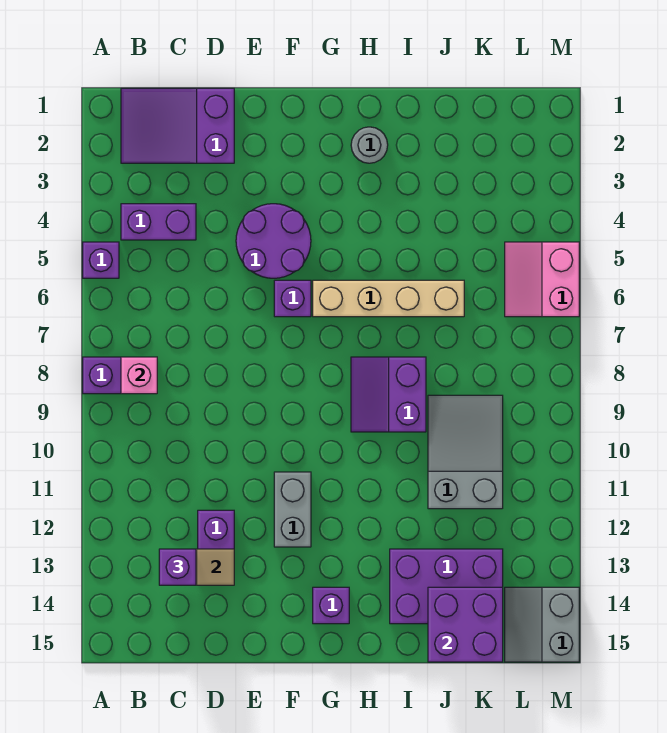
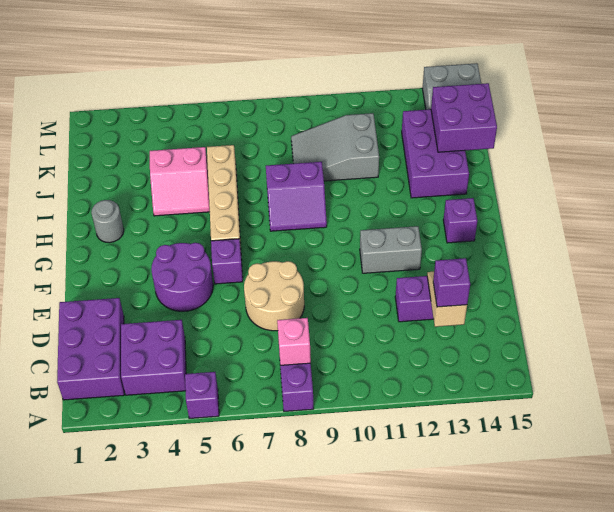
purple 2x3 slope [121,88,234,163] -> purple 2x3 brick [57,298,124,400]
purple 1x2 brick [121,204,196,240] -> purple 2x2 brick [121,320,186,395]
none -> tan 2x2 round brick [244,261,304,331]
pink 2x2 slope [505,242,579,317] -> pink 2x2 slope moved to [150,147,210,216]

